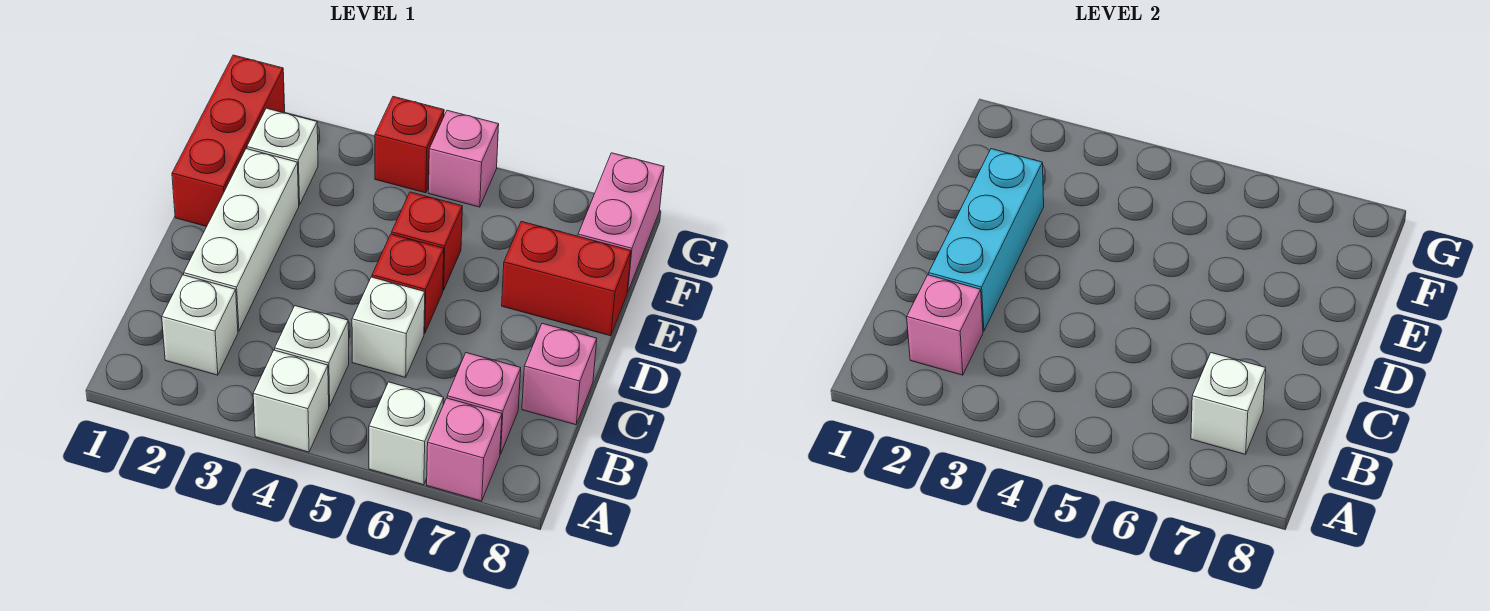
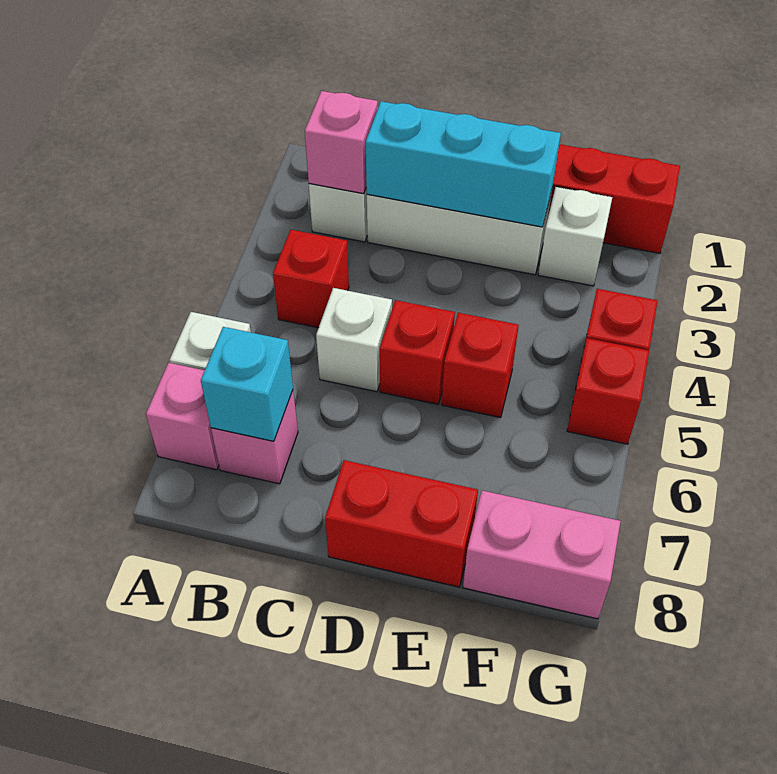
white 1x1 brick [253,350,329,452] -> none
white 1x1 brick [275,306,349,407] -> red 1x1 brick [273,230,349,328]
white 1x1 brick [1191,353,1266,454] -> cyan 1x1 brick [201,327,293,441]
pink 1x1 brick [522,323,597,425] -> none
red 1x2 brick [502,221,631,336] -> red 1x2 brick turned to [325,460,478,587]
pink 1x1 brick [428,110,499,207] -> red 1x1 brick [567,338,649,444]

